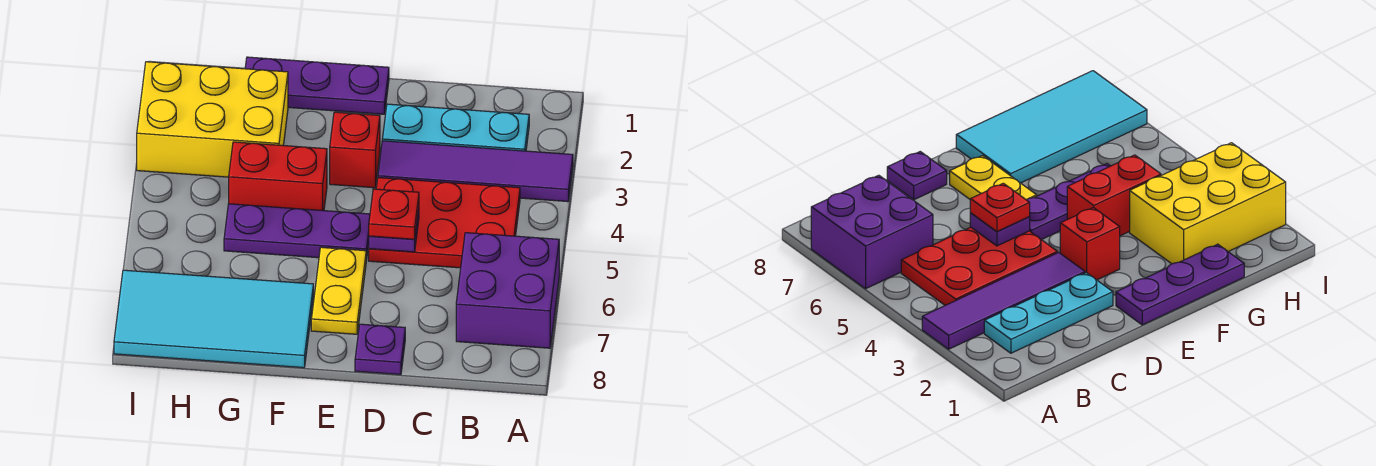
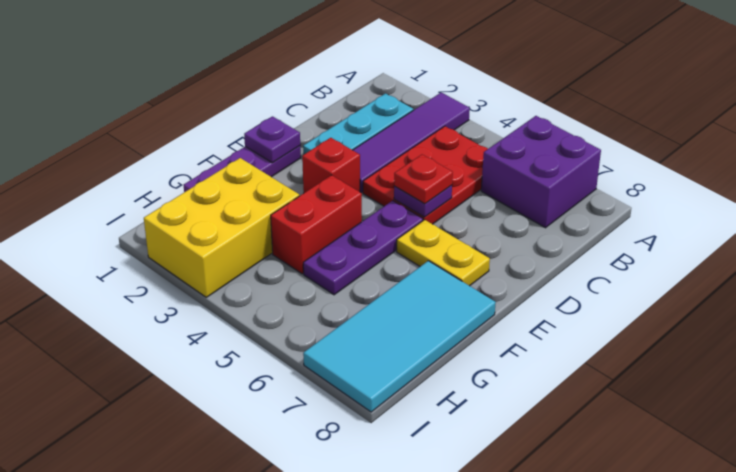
purple 1x1 plate [355,324,405,375] -> purple 1x1 plate moved to [244,116,300,163]

